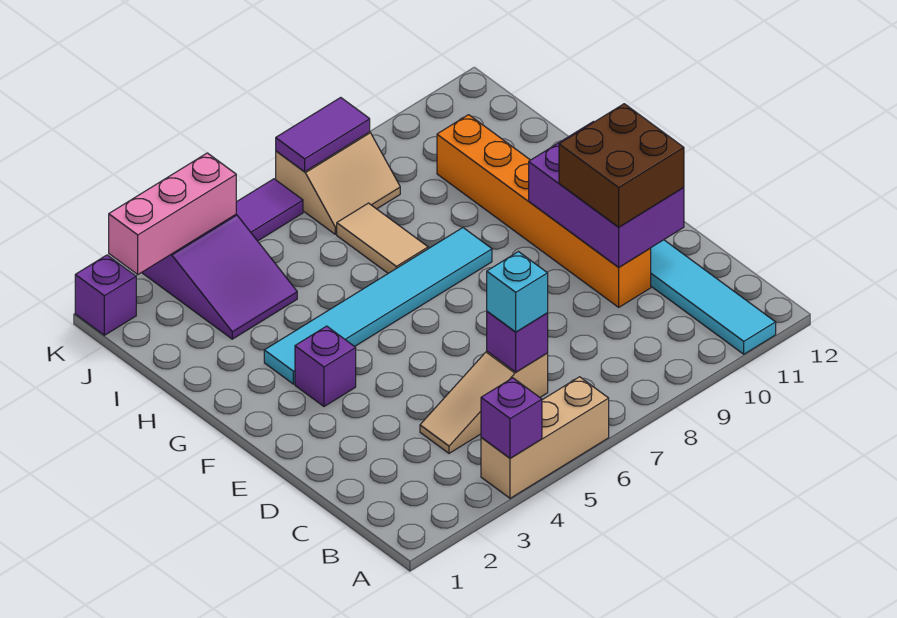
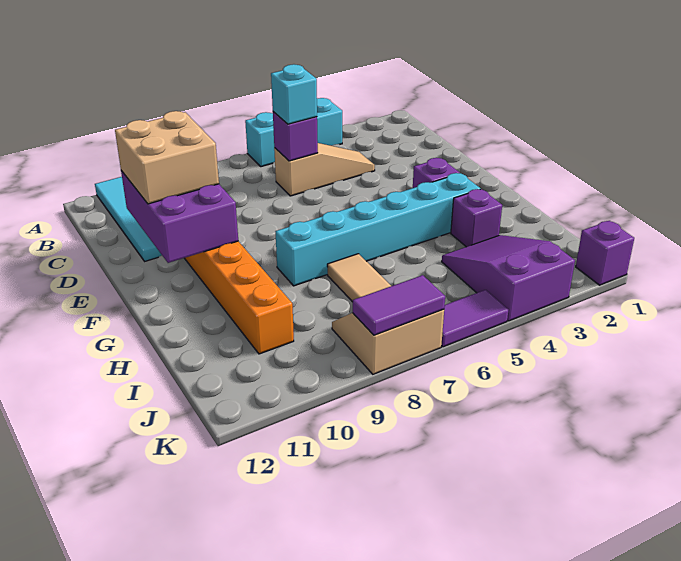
tan 1x3 brick [481,377,609,498] -> cyan 1x3 brick [245,98,342,167]
purple 1x1 brick [481,378,542,458] -> purple 1x1 brick moved to [451,189,502,247]
brown 2x2 brick [559,104,684,227] -> tan 2x2 brick [115,111,219,204]
cyan 1x6 tile [264,228,492,384] -> cyan 1x6 brick [275,173,480,286]
pink 1x3 brick [109,153,236,275] -> none

